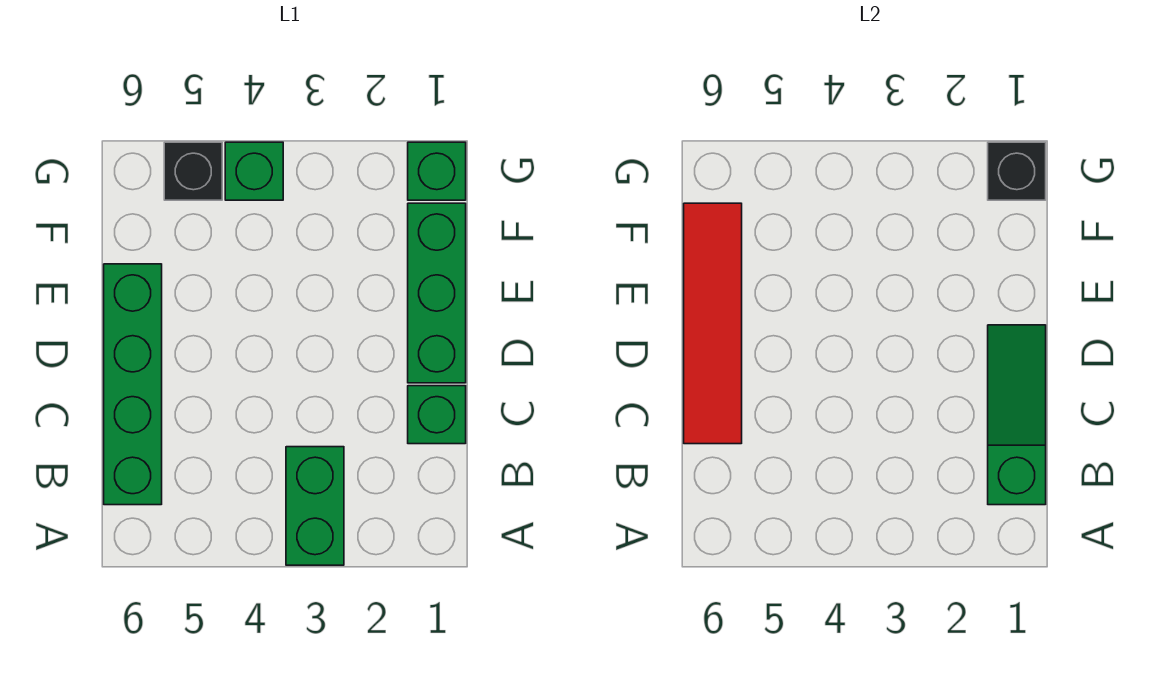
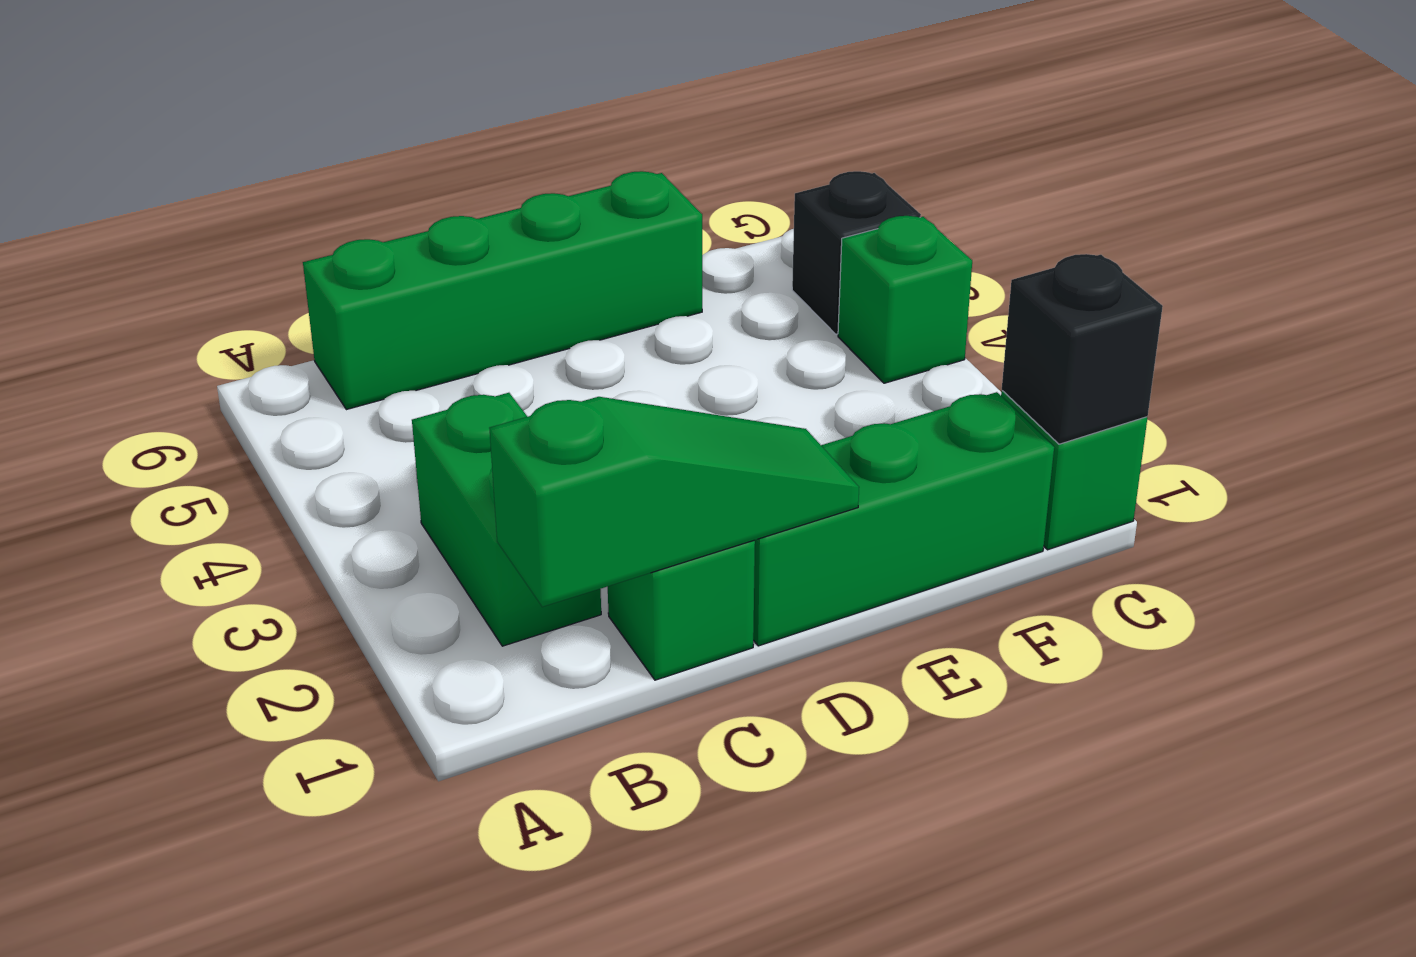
green 1x2 brick [286,447,344,565] -> green 1x2 brick turned to [412,393,601,646]
red 1x4 tile [684,203,742,444] -> none

